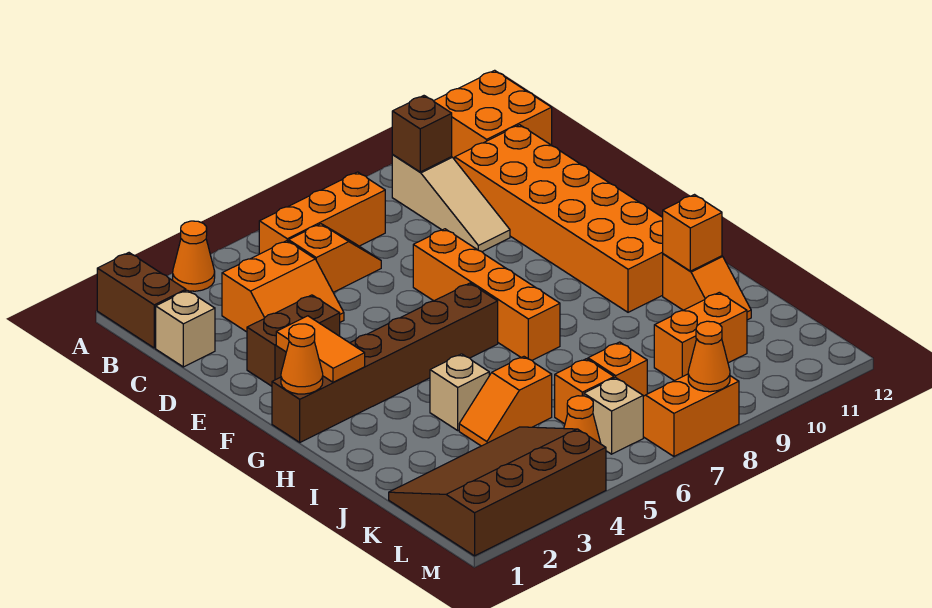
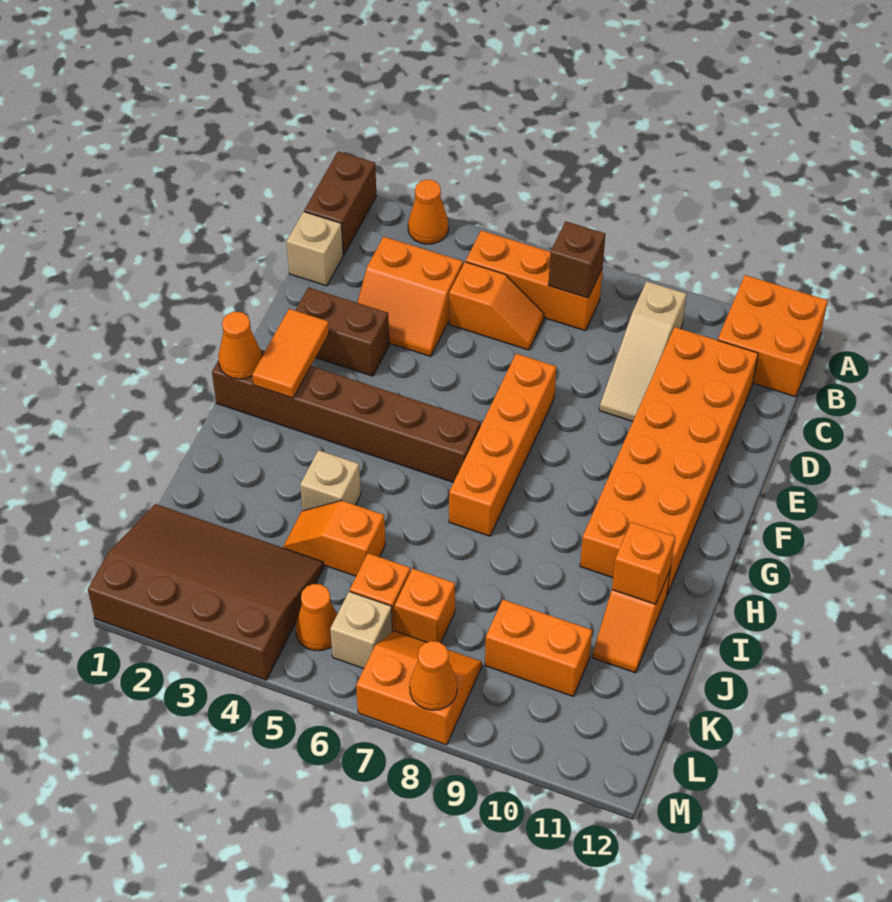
brown 1x1 brick [392,96,452,172] -> brown 1x1 brick moved to [549,221,605,298]

